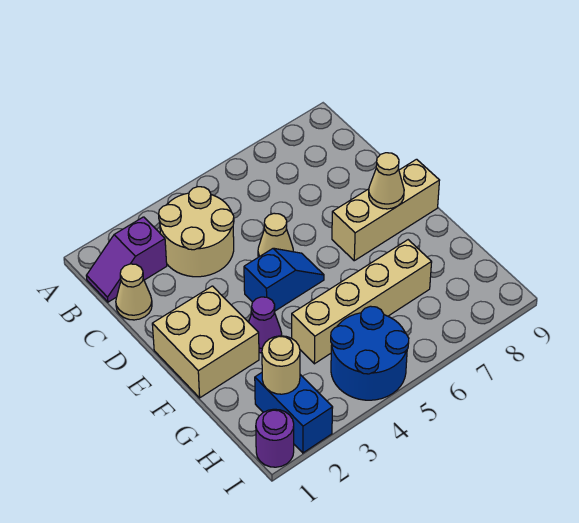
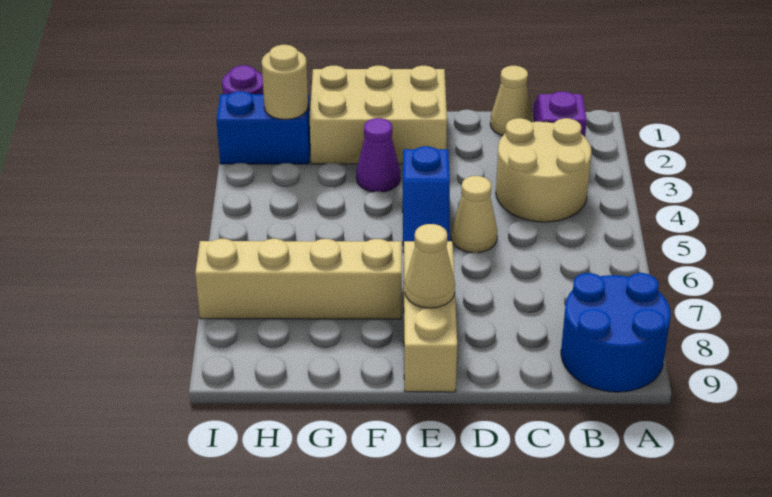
tan 2x2 brick [152,286,259,398] -> tan 2x3 brick [310,66,447,164]
tan 1x4 brick [292,240,432,364] -> tan 1x4 brick turned to [195,239,402,319]
blue 2x2 round brick [331,306,409,400] -> blue 2x2 round brick moved to [561,273,671,392]

